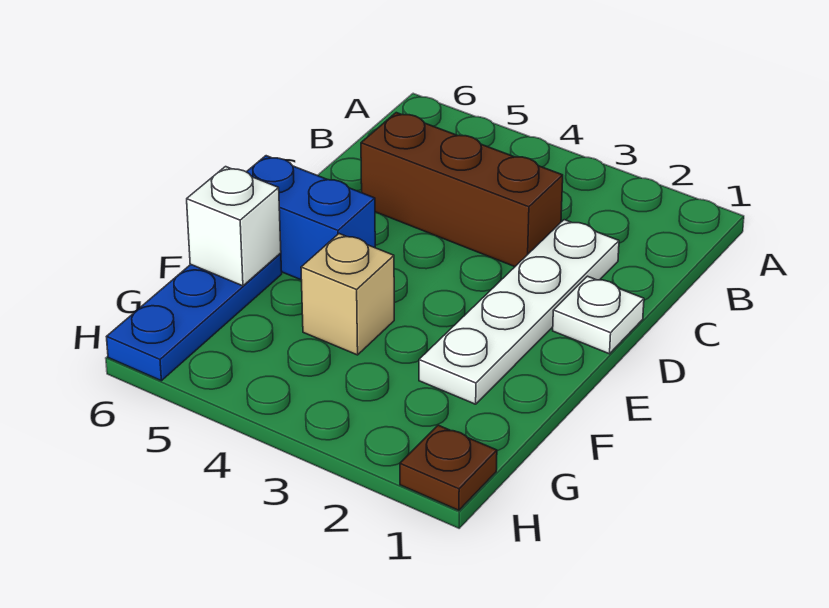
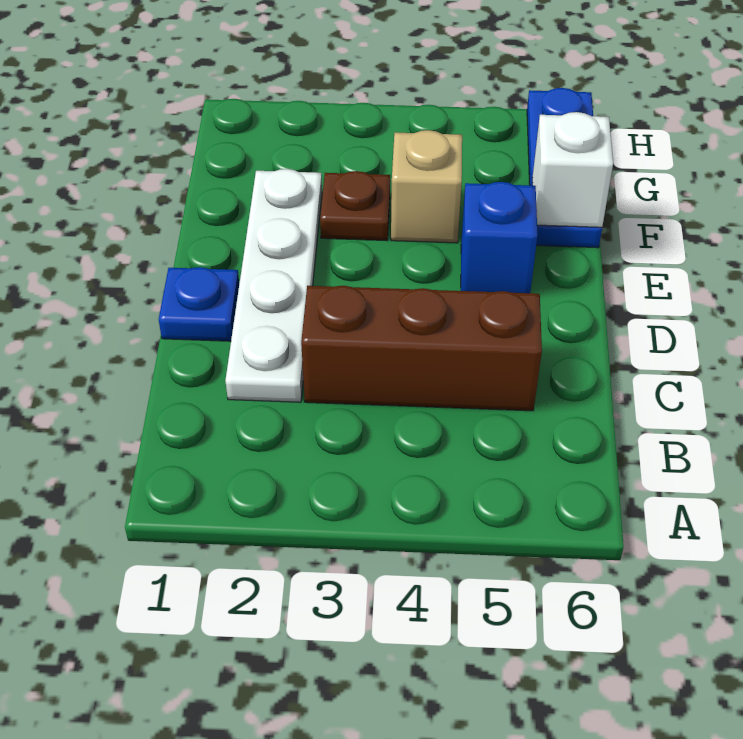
white 1x1 plate [553,276,644,354] -> blue 1x1 plate [159,267,239,341]
blue 1x2 brick [247,156,375,280] -> blue 1x1 brick [461,182,537,293]
brown 1x1 plate [400,425,497,510] -> brown 1x1 plate moved to [320,171,390,241]

